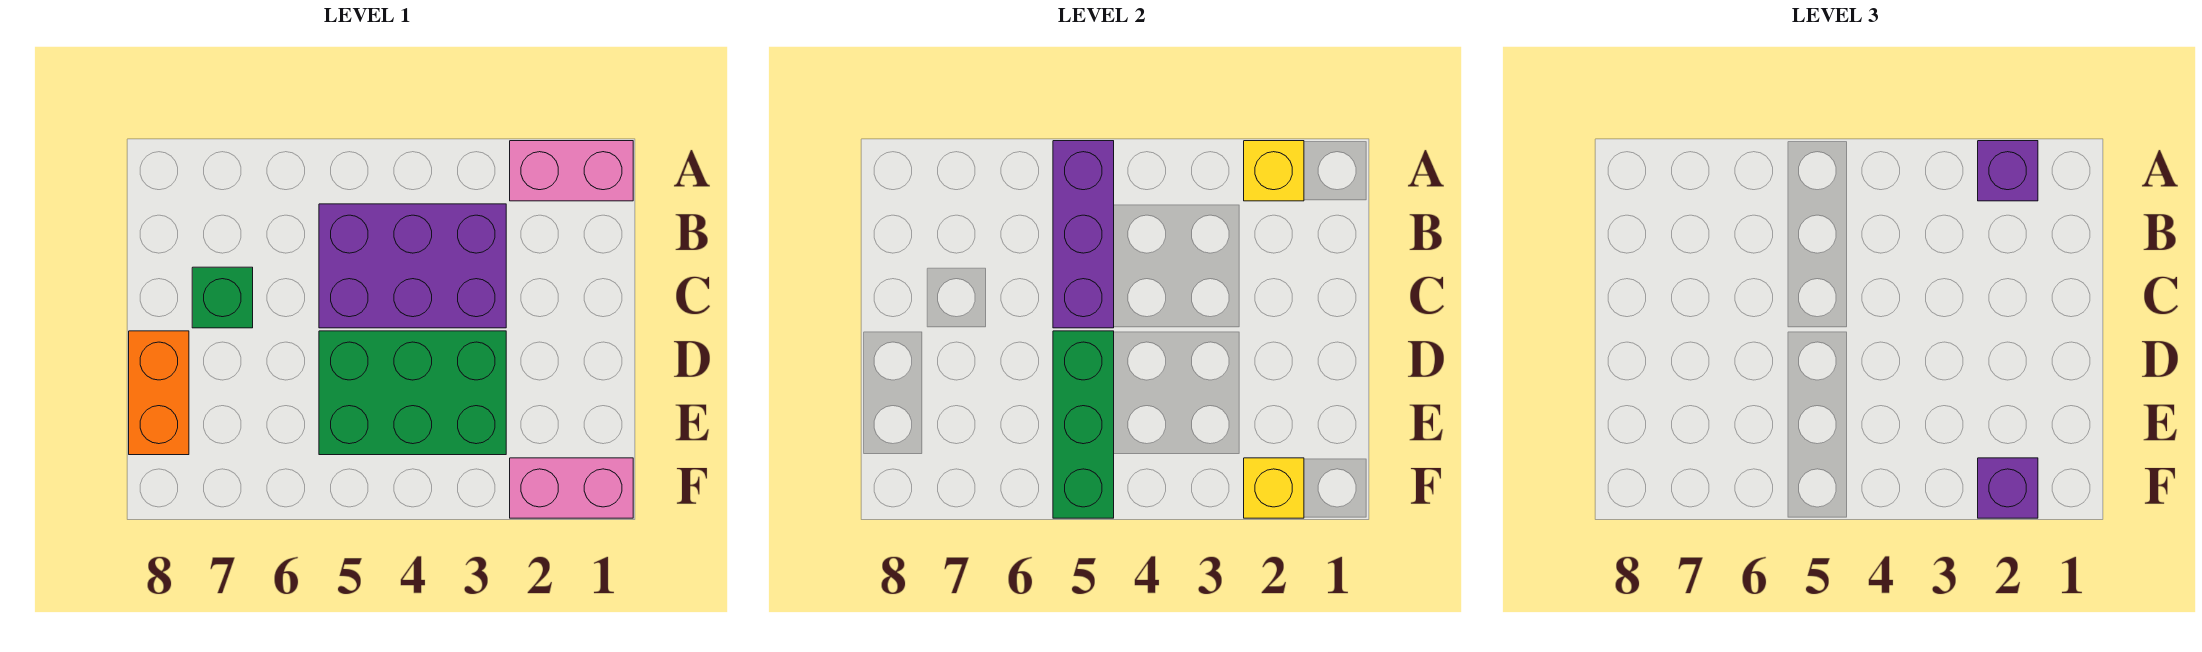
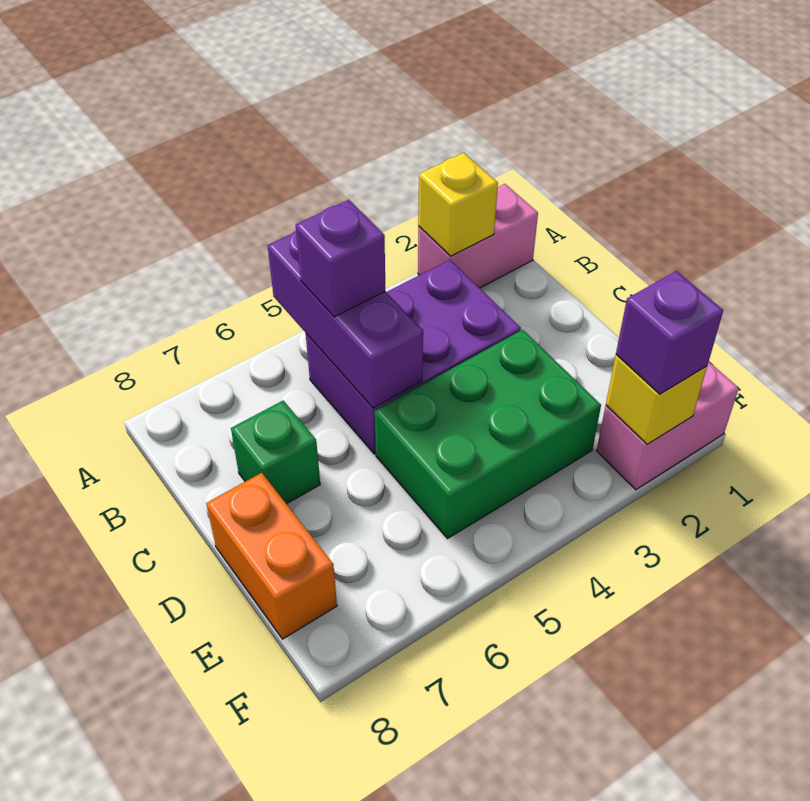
purple 1x1 brick [1978,141,2038,201] -> purple 1x1 brick moved to [296,200,385,317]
green 1x3 brick [1053,331,1114,518] -> none

